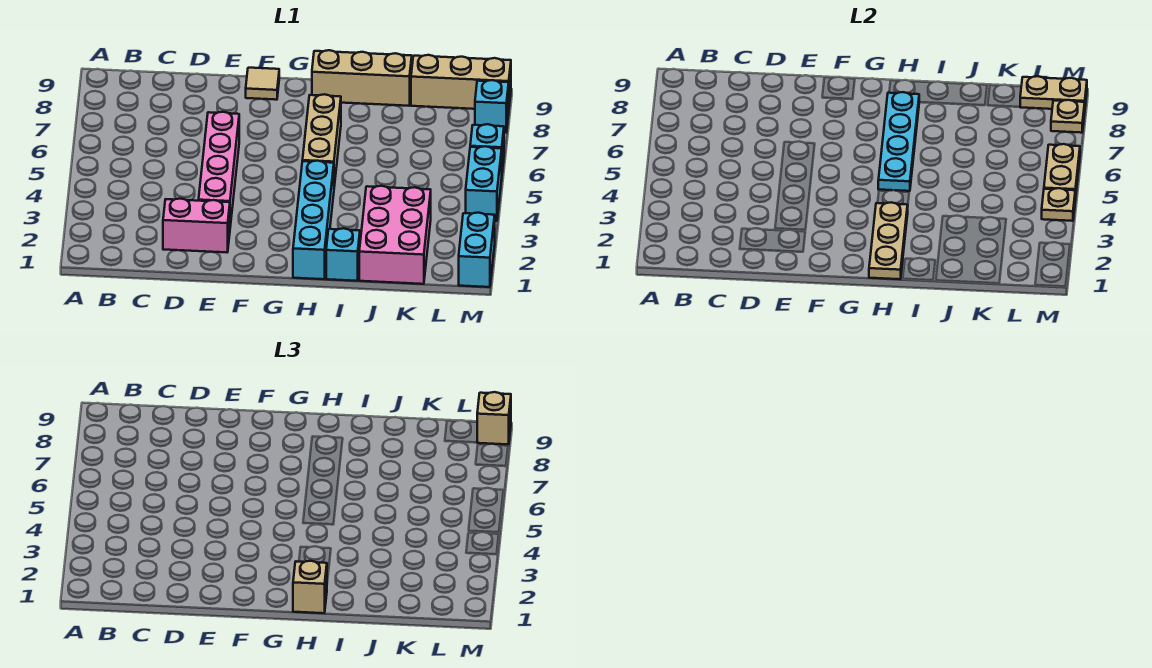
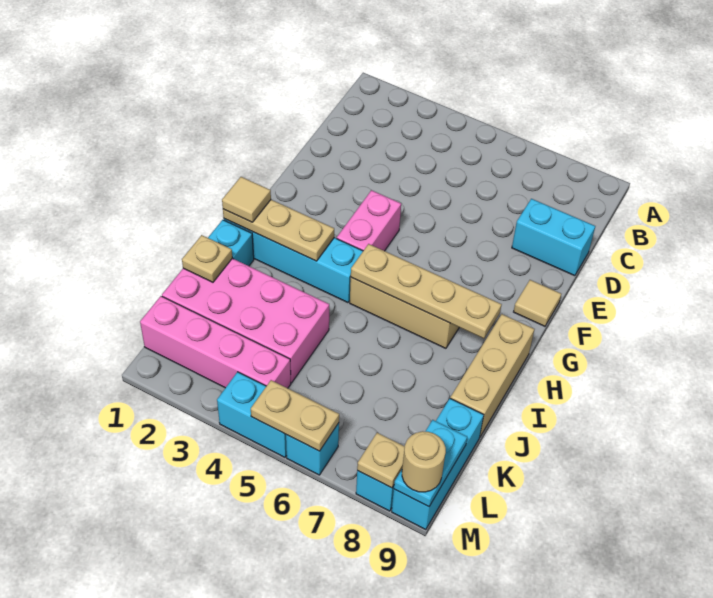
pink 1x2 brick [163,199,230,252] -> pink 1x2 brick moved to [337,190,401,251]
pink 1x4 brick [199,112,239,226] -> pink 1x4 brick moved to [140,296,291,388]
tan 1x1 brick [293,561,327,613] -> tan 1x1 tile [222,177,271,222]
cyan 1x4 plate [878,92,919,191] -> tan 1x4 plate [351,244,502,339]
pink 2x3 brick [359,186,431,284] -> pink 2x4 brick [162,258,329,383]
tan 1x3 brick [411,55,511,109] -> cyan 1x3 brick [392,399,484,530]
tan 1x2 plate [1020,76,1087,109] -> cyan 1x2 plate [394,420,467,507]
cyan 1x2 brick [459,213,495,287] -> cyan 1x2 brick moved to [512,199,595,276]
tan 1x1 plate [1042,188,1075,221] -> tan 1x1 plate moved to [182,235,232,282]
tan 1x1 brick [477,392,511,444] -> tan 1x1 round brick [402,431,446,492]

